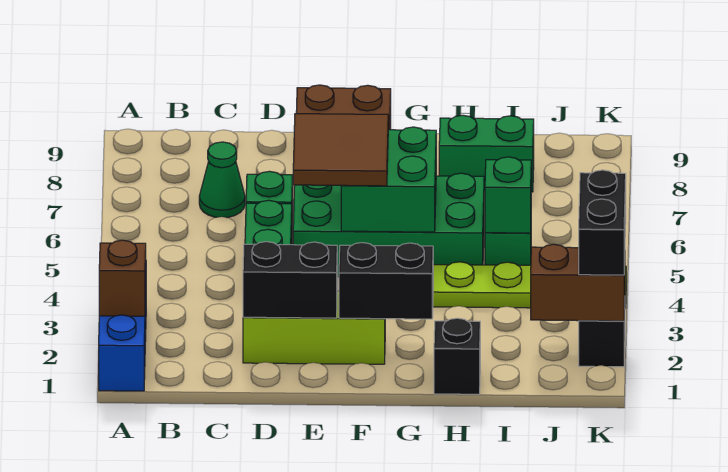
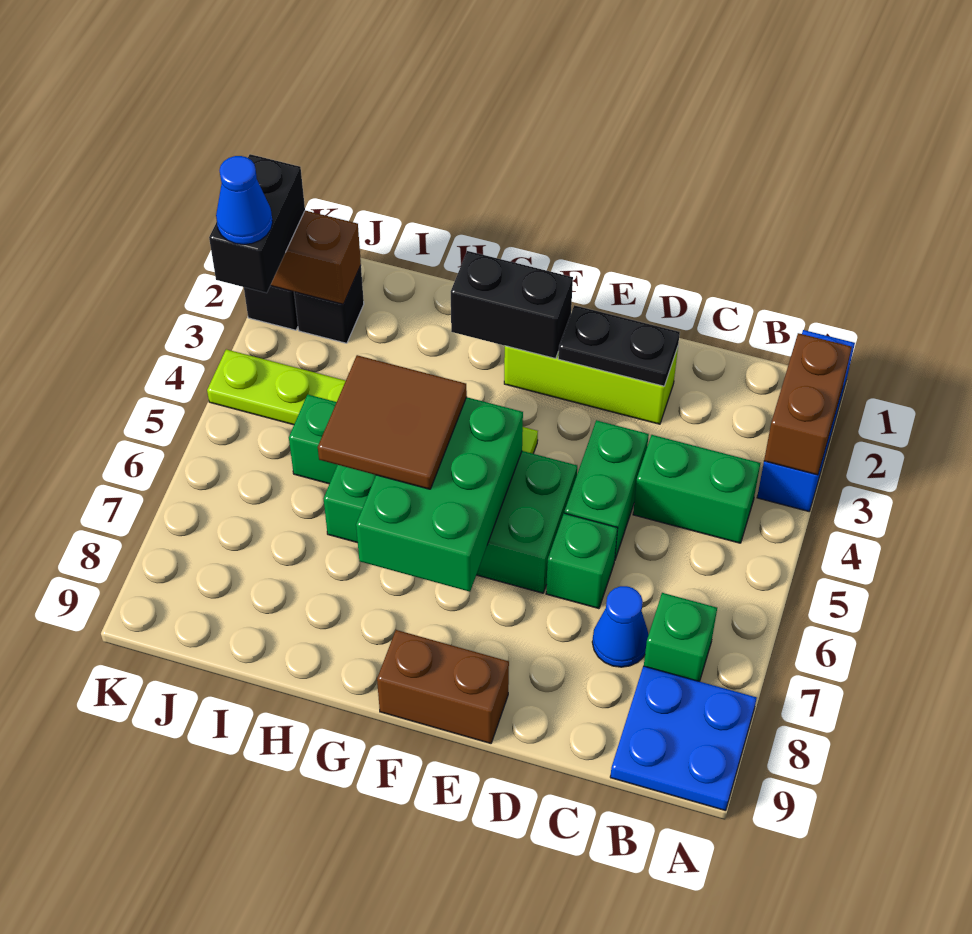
brown 1x1 brick [99,240,146,316] -> brown 1x2 brick [764,333,852,475]
none -> blue 2x2 plate [610,666,757,811]
green 1x1 cone [199,142,245,218] -> blue 1x1 cone [592,586,649,667]
black 1x2 brick [243,242,337,318] -> black 1x2 plate [558,305,680,386]
brown 2x2 tile [293,114,388,186] -> brown 2x2 tile moved to [318,355,467,489]
green 2x2 brick [341,127,436,232] -> green 2x3 brick [356,397,523,592]
black 1x1 brick [434,318,480,394] -> black 1x1 brick moved to [294,266,364,343]
green 1x2 brick [439,115,534,192] -> green 1x2 brick moved to [633,435,760,543]
green 1x1 brick [485,157,531,233] -> green 1x1 brick moved to [644,593,717,681]
none -> blue 1x1 cone [216,156,273,245]

